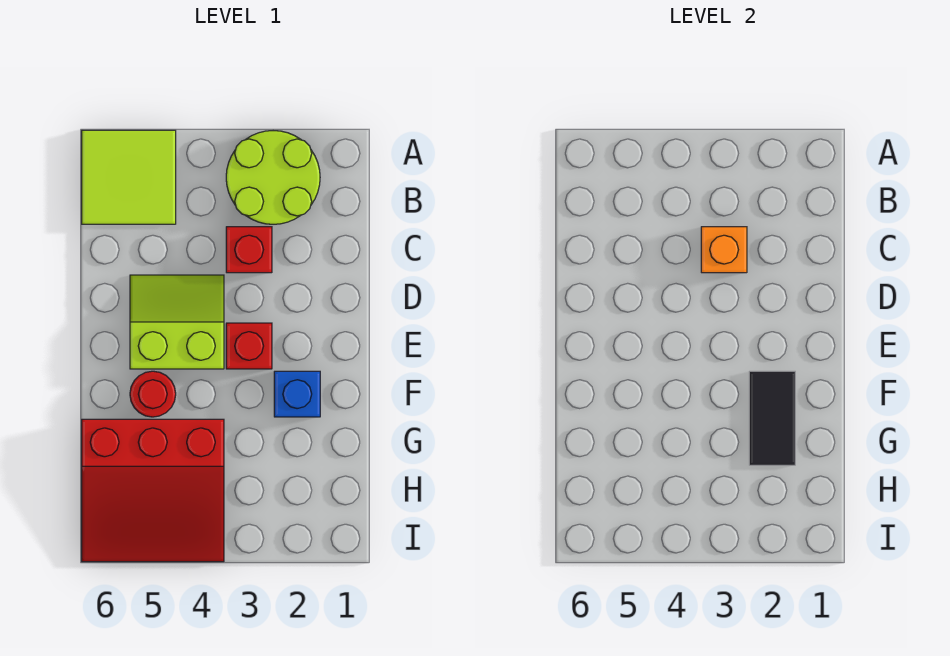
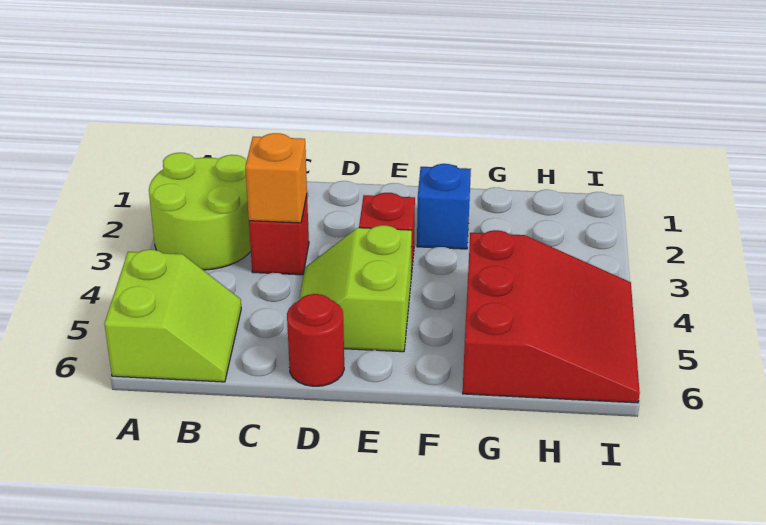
lime 2x2 tile [82,130,176,224] -> lime 2x2 slope [104,250,241,382]
black 1x2 tile [749,371,795,465] -> none
red 1x1 round brick [130,371,176,417] -> red 1x1 round brick moved to [287,294,344,386]

